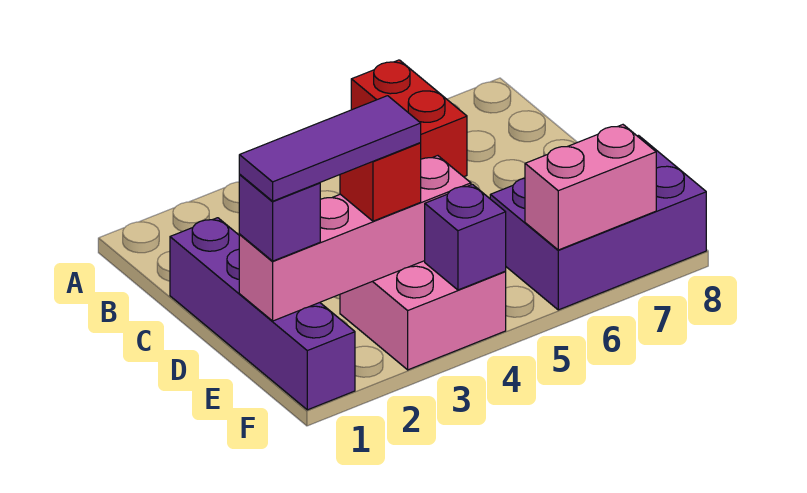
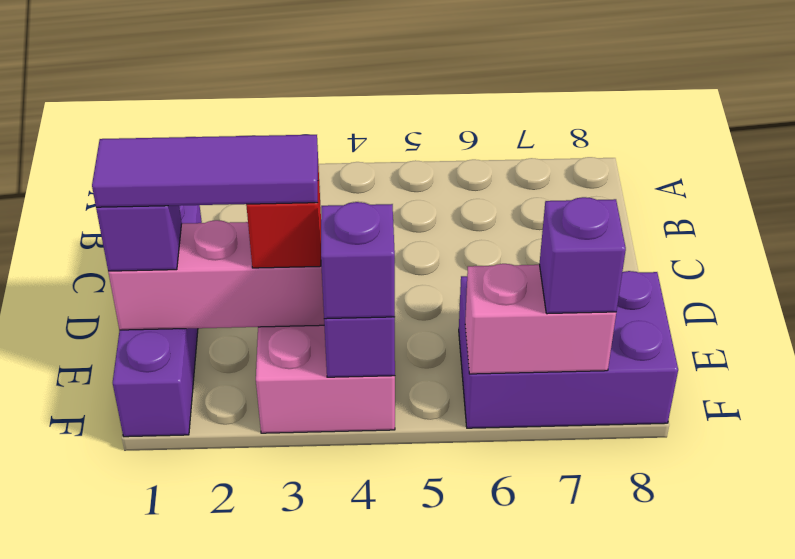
red 1x2 brick [351,60,467,177] -> none
none -> purple 1x1 brick [321,202,395,319]
none -> purple 1x1 brick [539,197,626,314]

